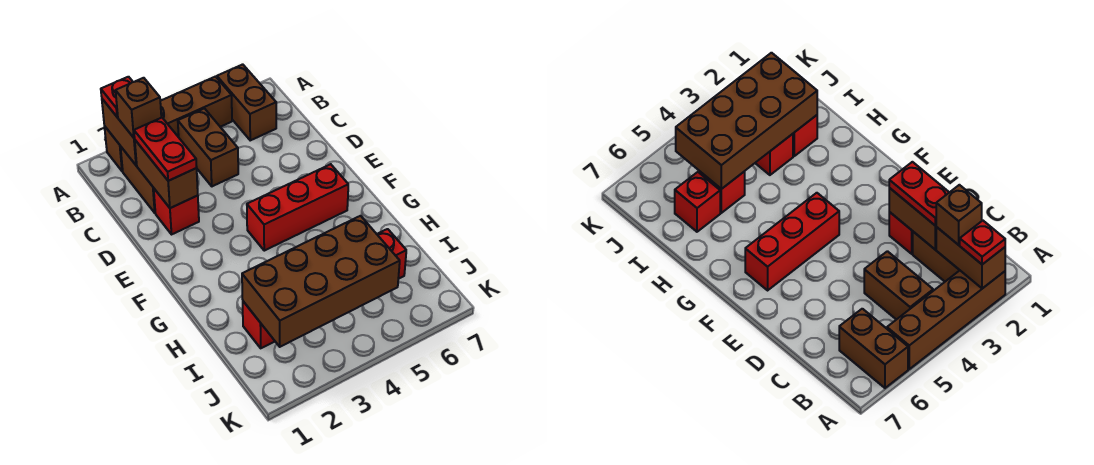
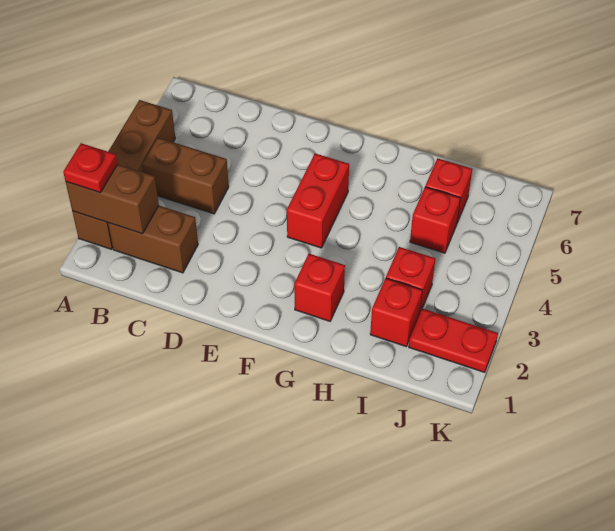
brown 1x2 brick [217,64,276,140] -> none
brown 1x1 brick [115,78,161,138] -> none
brown 1x2 brick [135,140,198,208] -> none
red 1x2 plate [134,117,197,181] -> red 1x2 plate moved to [409,308,498,372]
red 1x1 brick [154,189,199,234] -> red 1x1 brick moved to [294,254,345,321]
red 1x3 brick [247,164,348,251] -> red 1x2 brick [287,154,349,248]
brown 2x4 brick [242,216,400,347] -> none

